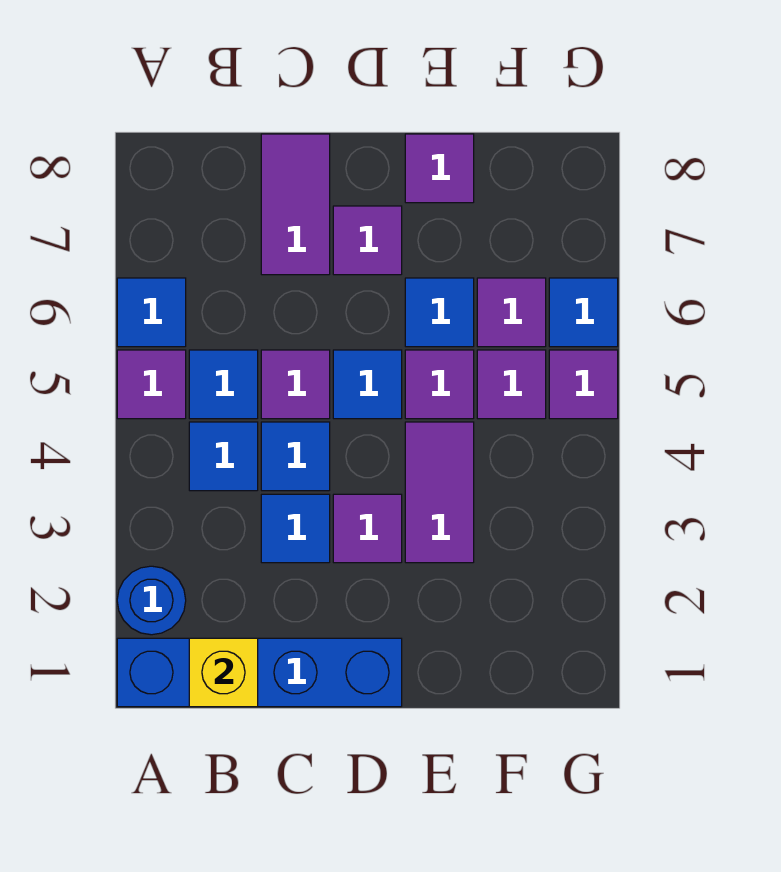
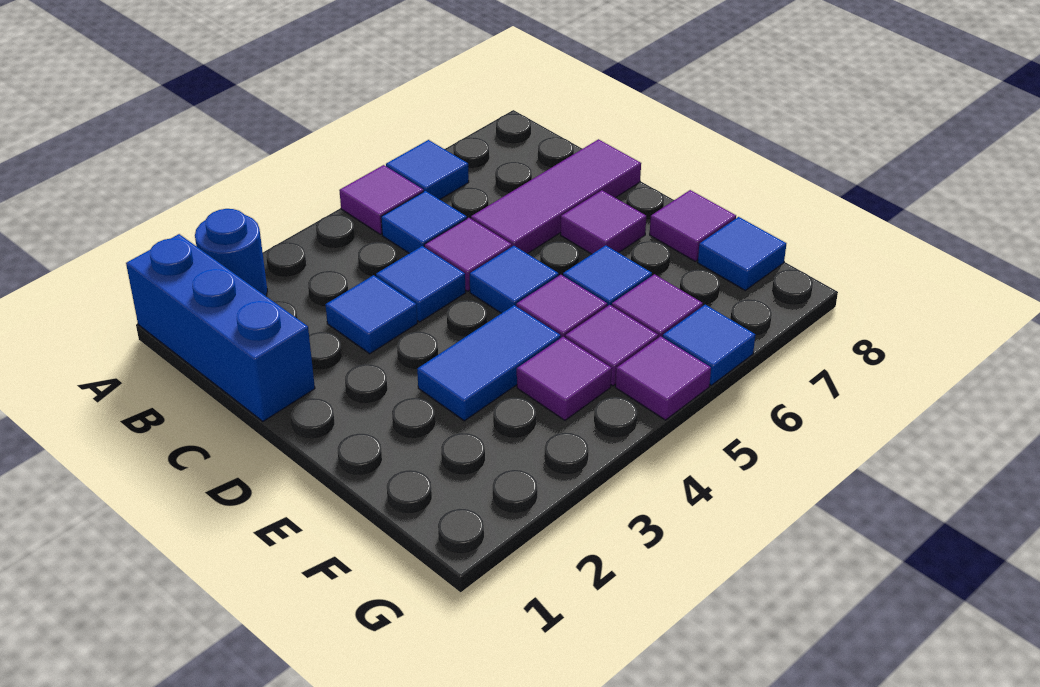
blue 1x4 brick [117,638,402,707] -> blue 1x3 brick [126,234,315,421]
yellow 1x1 brick [189,638,258,707] -> none
blue 1x1 tile [189,422,258,491] -> blue 1x1 tile moved to [698,217,786,290]
purple 1x2 tile [261,134,330,275] -> purple 1x3 tile [471,139,641,254]
purple 1x1 tile [333,494,402,563] -> purple 1x1 tile moved to [517,337,612,420]
purple 1x2 tile [405,422,474,563] -> blue 1x2 tile [417,305,561,421]

